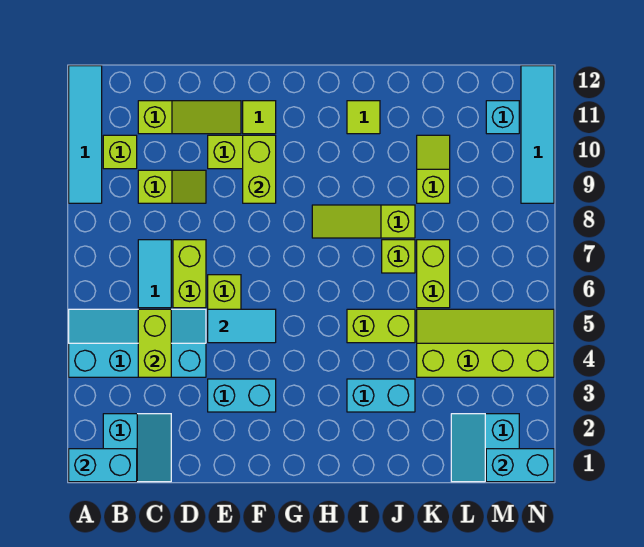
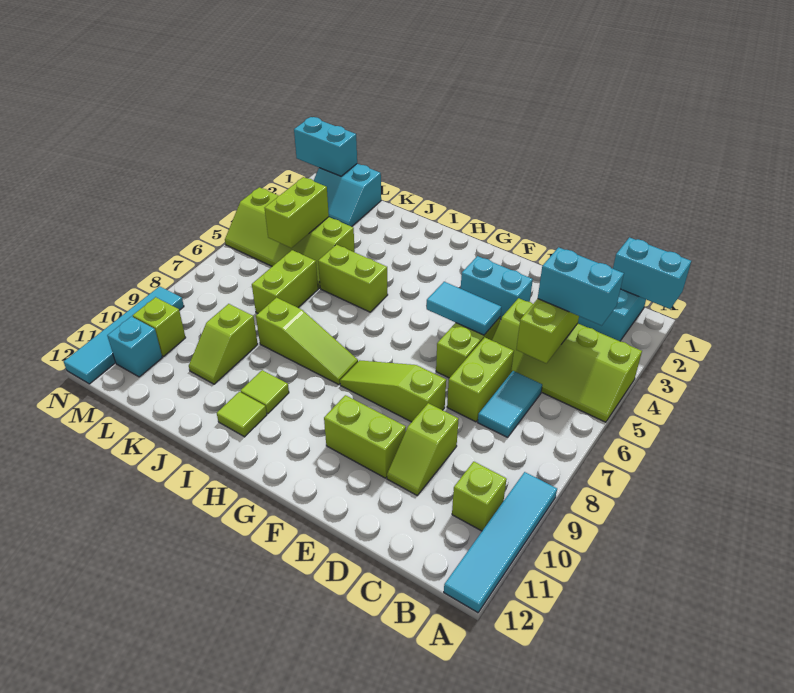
cyan 2x4 slope [69,309,206,377] -> lime 2x4 slope [492,298,642,422]
lime 1x2 slope [138,170,206,203] -> lime 1x2 slope turned to [387,403,459,495]
lime 1x3 slope [138,101,241,134] -> lime 1x3 slope moved to [340,360,446,422]
lime 1x2 brick [243,135,276,203] -> lime 1x2 brick moved to [265,177,329,248]
lime 1x1 tile [243,101,276,134] -> lime 1x1 tile moved to [241,370,289,414]
cyan 1x2 brick [347,379,415,412] -> cyan 1x2 brick moved to [538,247,624,326]
lime 1x1 brick [382,240,415,273] -> lime 1x1 brick moved to [133,297,186,356]
cyan 2x2 slope [451,414,519,482] -> cyan 2x2 slope turned to [314,164,381,227]

